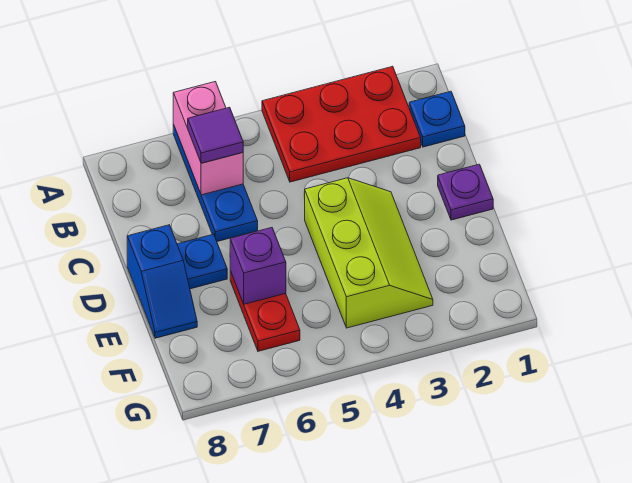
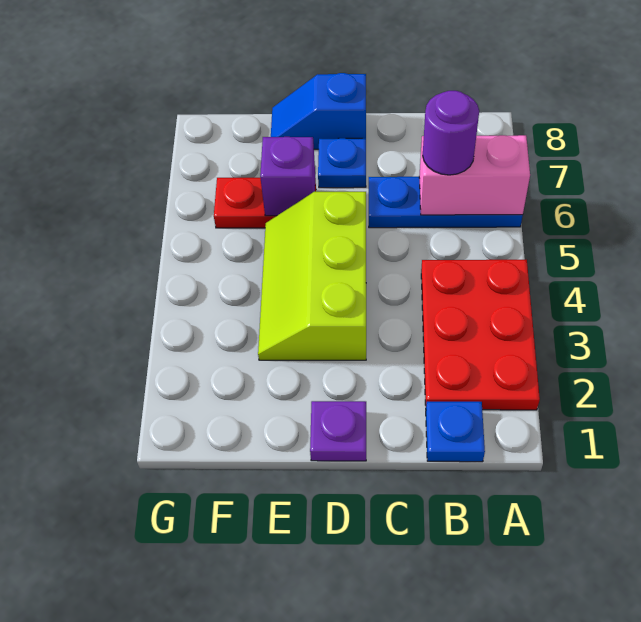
purple 1x1 tile [188,107,243,163] -> purple 1x1 round brick [423,91,479,175]
lime 2x3 slope [304,178,433,328] -> lime 2x3 slope turned to [258,192,366,360]

